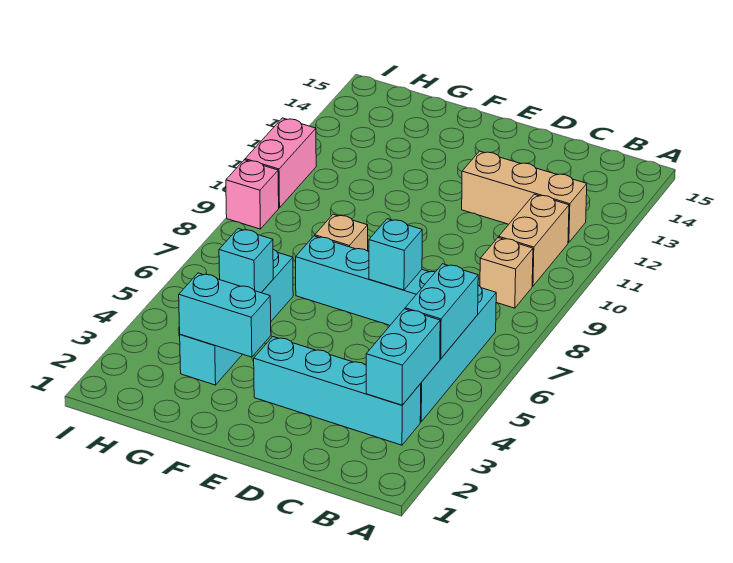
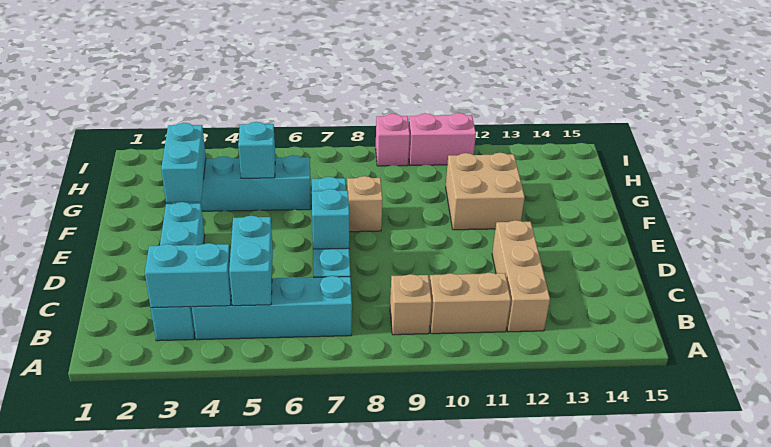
cyan 1x2 brick [405,264,478,359] -> cyan 1x2 brick turned to [229,216,273,306]
none -> tan 2x2 brick [446,153,525,230]

